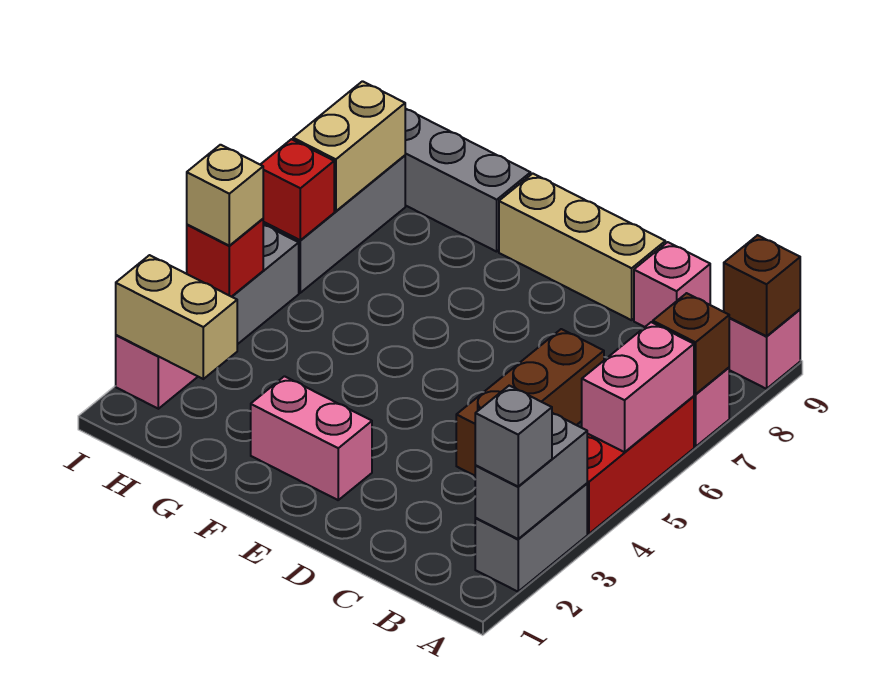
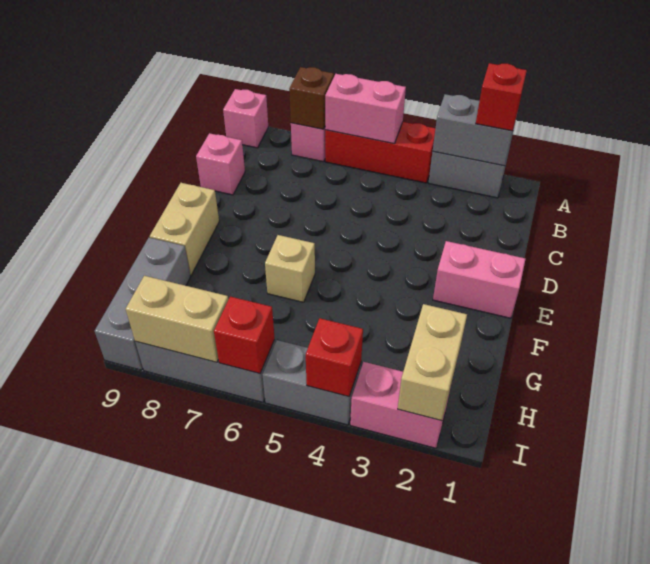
grey 1x1 brick [475,386,552,487] -> red 1x1 brick [476,63,527,131]
brown 1x1 brick [724,235,800,336] -> none
brown 1x3 brick [456,329,604,476] -> none
tan 1x3 brick [499,174,665,320] -> tan 1x2 brick [150,183,219,275]
pink 1x2 brick [251,376,372,500] -> pink 1x2 brick turned to [433,241,525,318]
tan 1x1 brick [187,145,263,246] -> tan 1x1 brick moved to [265,235,315,302]

